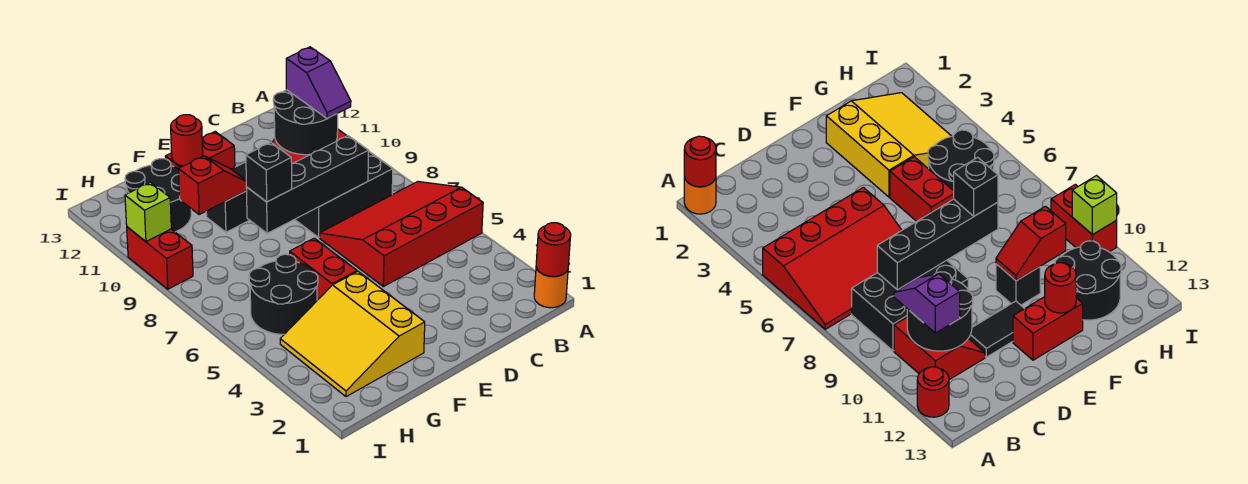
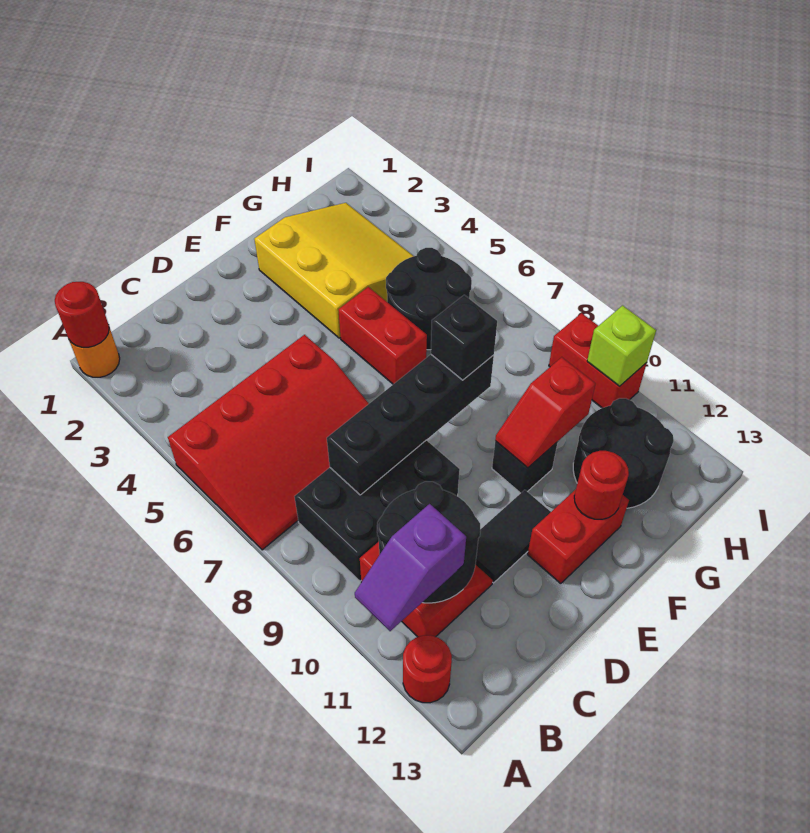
purple 1x2 slope [286,47,351,119] -> purple 1x2 slope turned to [355,504,466,631]

